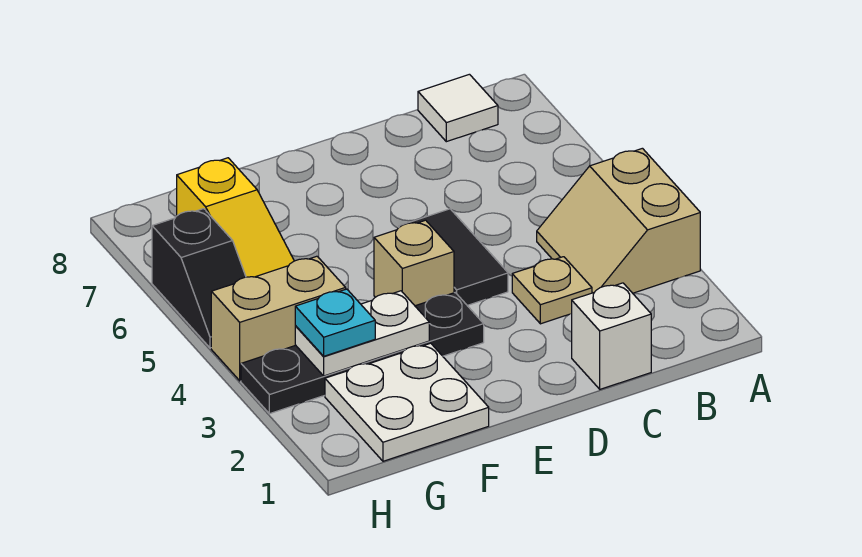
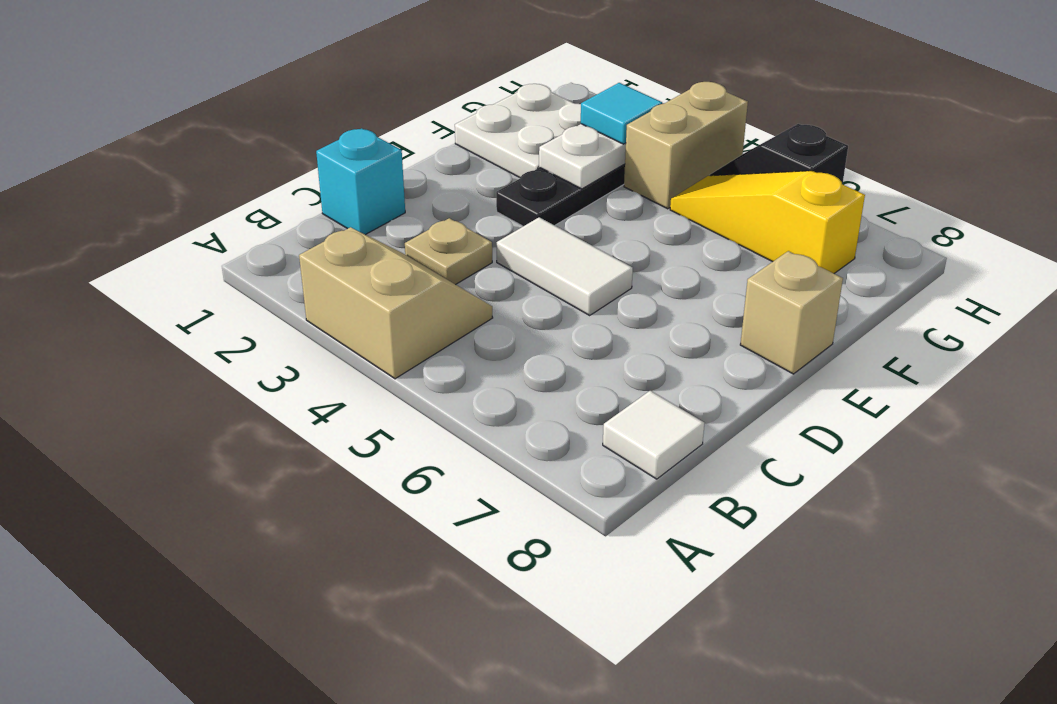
white 1x1 brick [572,283,651,389] -> cyan 1x1 brick [316,128,405,235]
black 1x2 tile [399,209,508,305] -> white 1x2 tile [497,217,633,315]
tan 1x1 brick [374,220,454,306] -> tan 1x1 brick moved to [740,251,843,374]
cyan 1x1 plate [295,289,375,356] -> cyan 1x1 tile [581,83,662,144]

